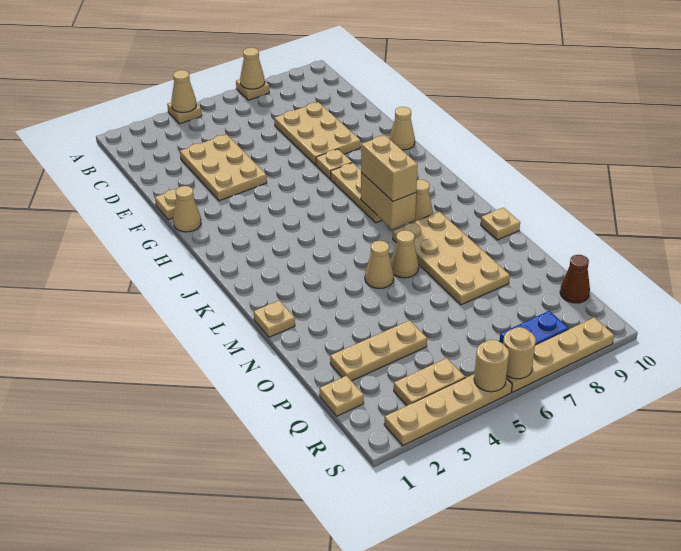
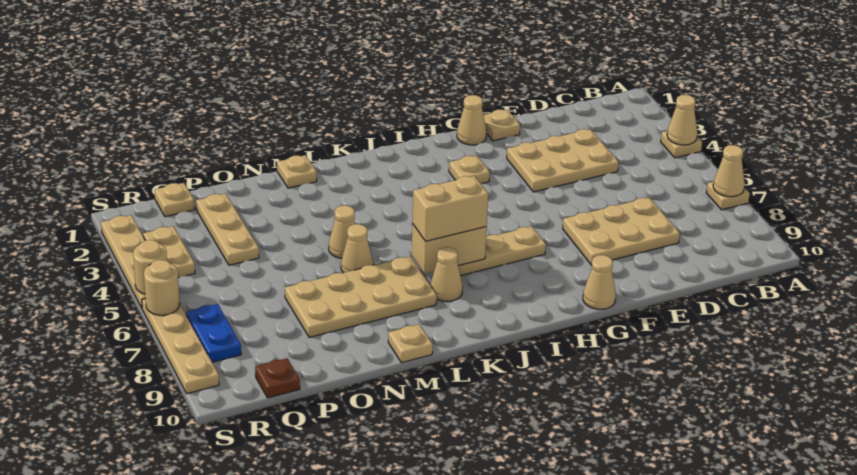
tan 1x1 plate [316,149,352,179] -> tan 1x1 plate moved to [449,155,490,184]
brown 1x1 cone [560,255,590,303] -> brown 1x1 plate [255,358,300,398]

